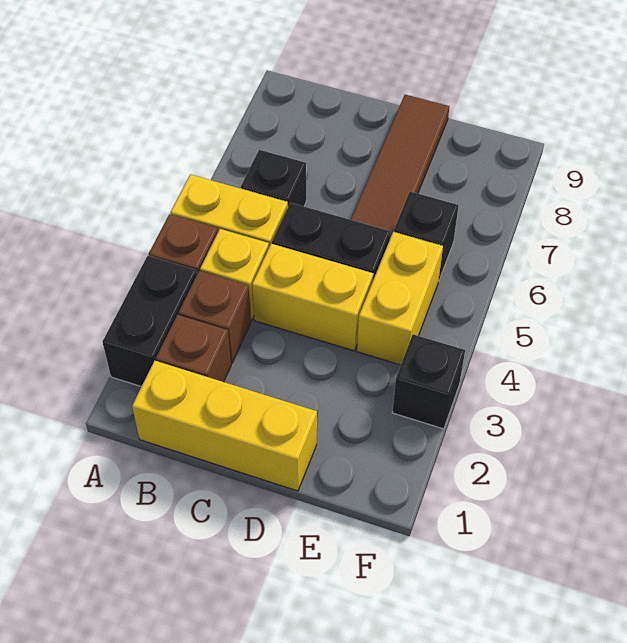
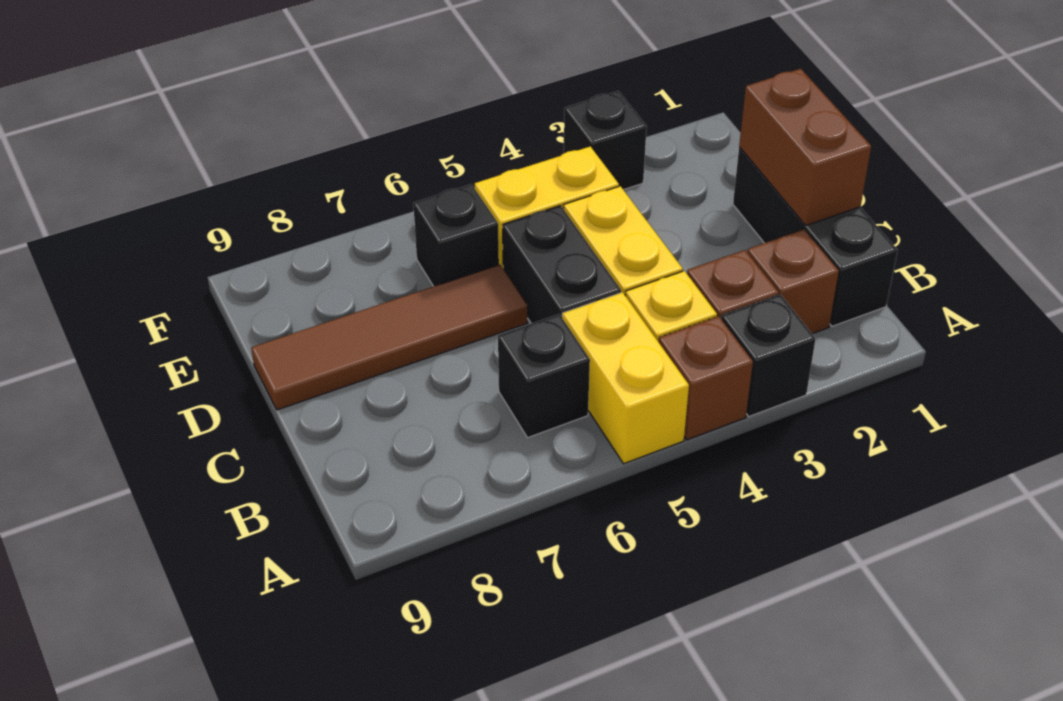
black 1x2 brick [103,256,197,387] -> black 1x1 brick [721,294,815,416]
yellow 1x3 brick [132,361,317,491] -> black 1x3 brick [733,147,898,326]
none -> brown 1x2 brick [739,69,871,225]

